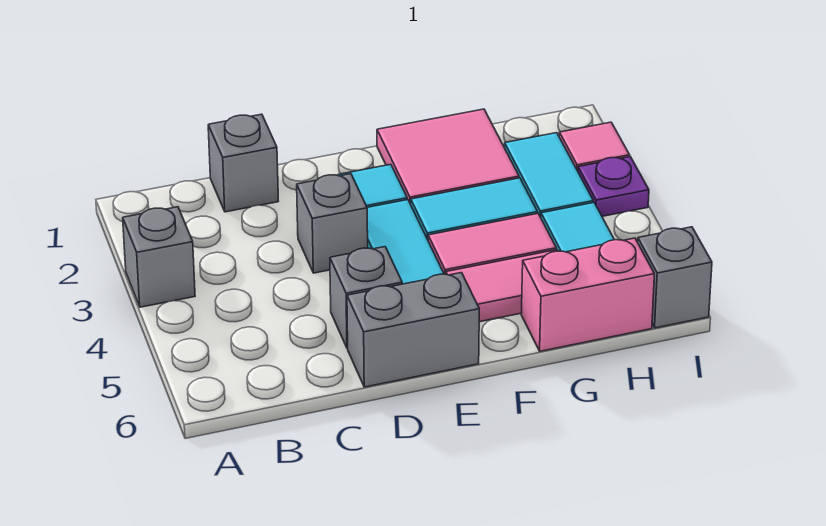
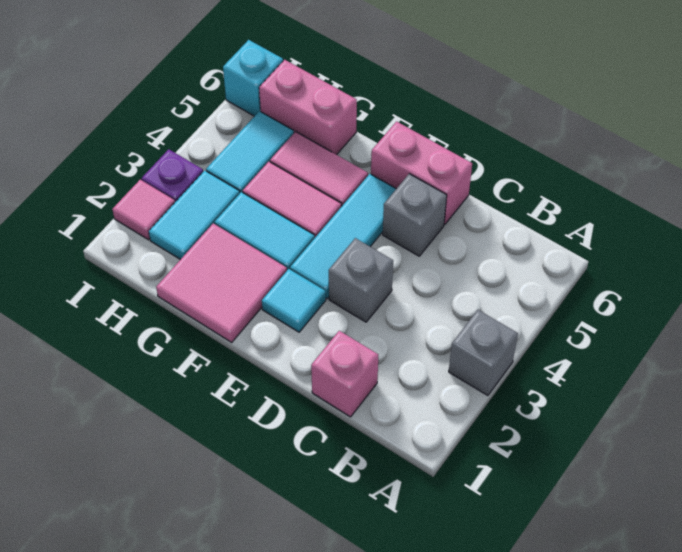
grey 1x1 brick [208,114,278,212] -> pink 1x1 brick [311,331,378,417]
grey 1x2 brick [347,273,479,387] -> pink 1x2 brick [371,121,472,225]
grey 1x1 brick [638,227,712,328] -> cyan 1x1 brick [223,40,283,116]

